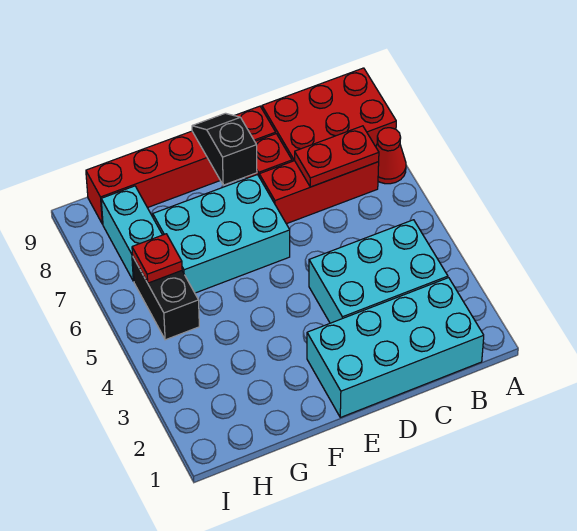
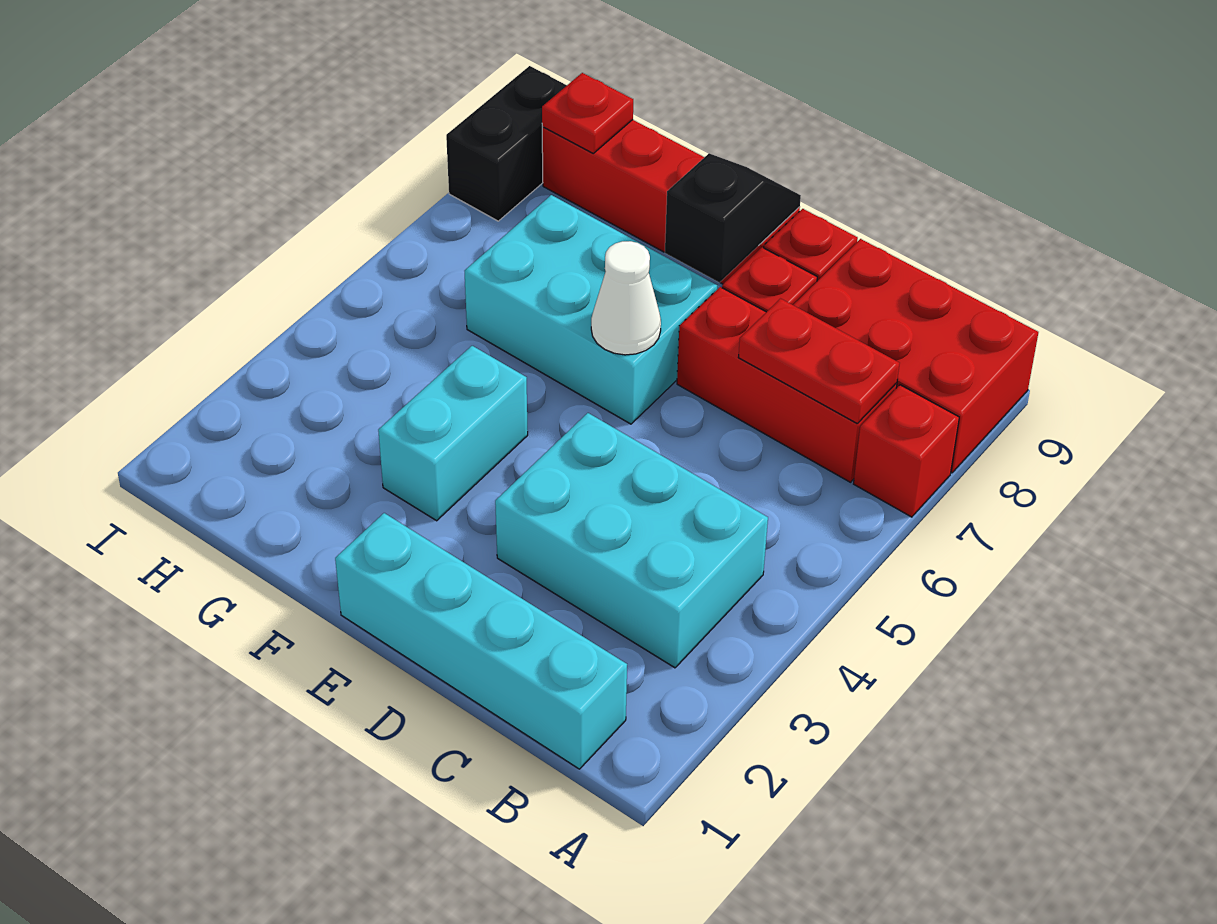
red 1x1 cone [376,128,406,184] -> red 1x1 brick [854,385,959,517]
cyan 2x4 brick [307,278,484,417] -> cyan 1x4 brick [335,513,627,769]
none -> white 1x1 cone [591,241,661,355]
black 1x2 brick [133,258,199,340] -> black 1x2 brick moved to [446,66,567,221]
red 1x1 plate [132,234,182,283] -> red 1x1 plate moved to [542,73,633,153]
cyan 1x2 brick [101,186,162,281] -> cyan 1x2 brick moved to [378,346,528,521]

